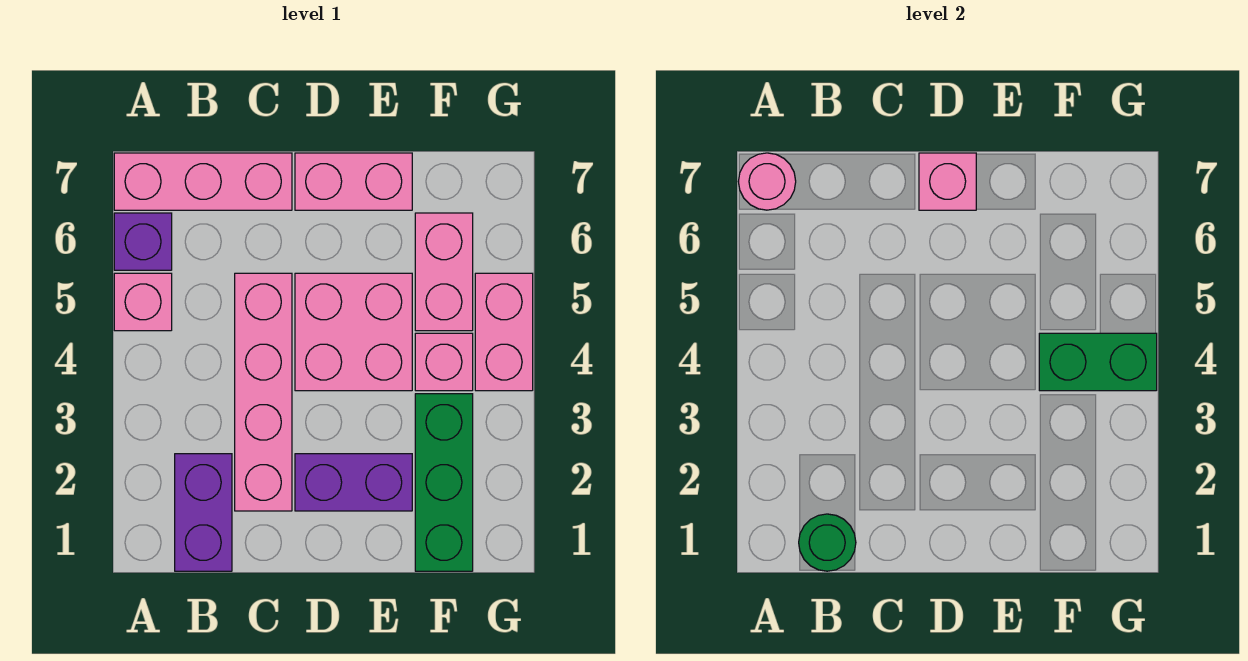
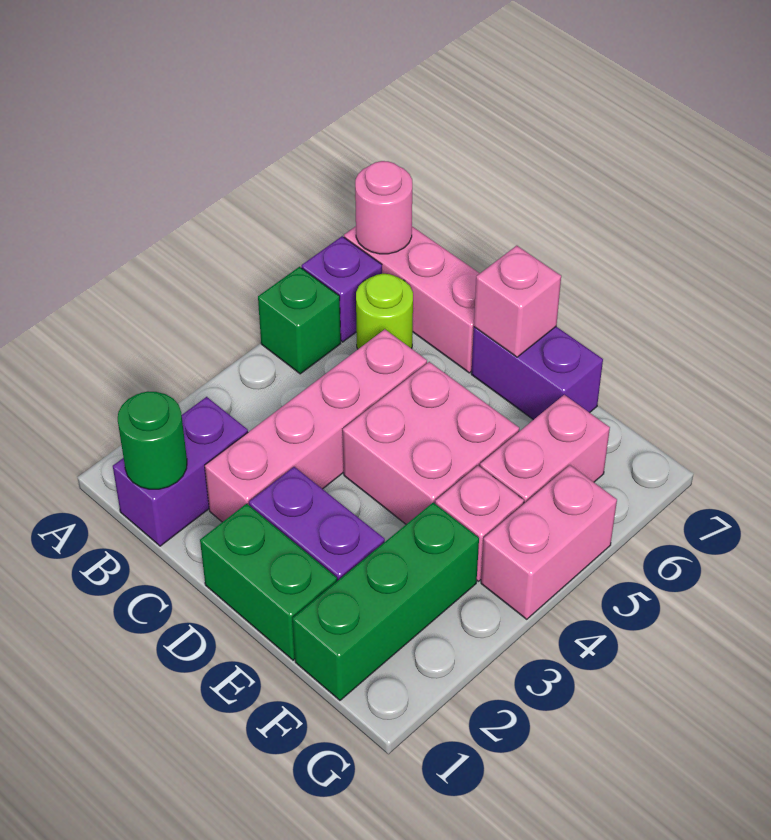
pink 1x1 brick [114,273,172,331] -> green 1x1 brick [258,267,341,374]
none -> lime 1x1 round brick [356,274,413,349]
pink 1x2 brick [295,153,412,210] -> purple 1x2 brick [471,327,603,420]
green 1x2 brick [1039,333,1157,391] -> green 1x2 brick moved to [200,504,337,660]

